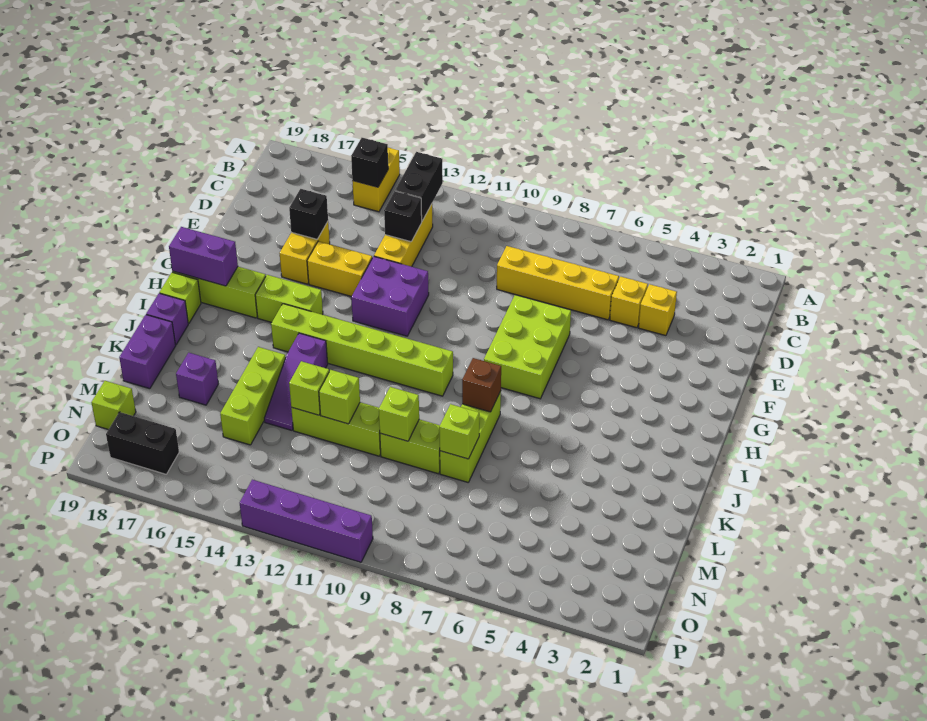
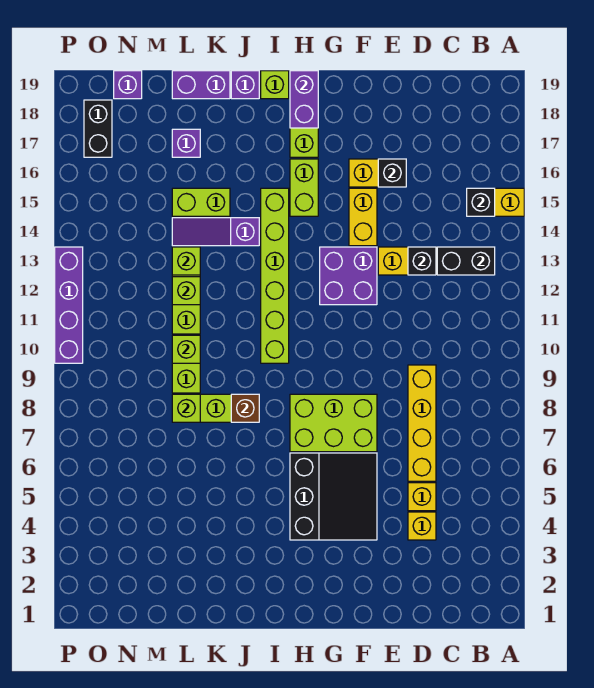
none -> black 3x3 slope [290,453,377,540]
lime 1x3 brick [220,347,286,445] -> lime 1x2 brick [172,188,230,216]
lime 1x1 brick [91,381,136,430] -> purple 1x1 brick [114,71,142,99]

